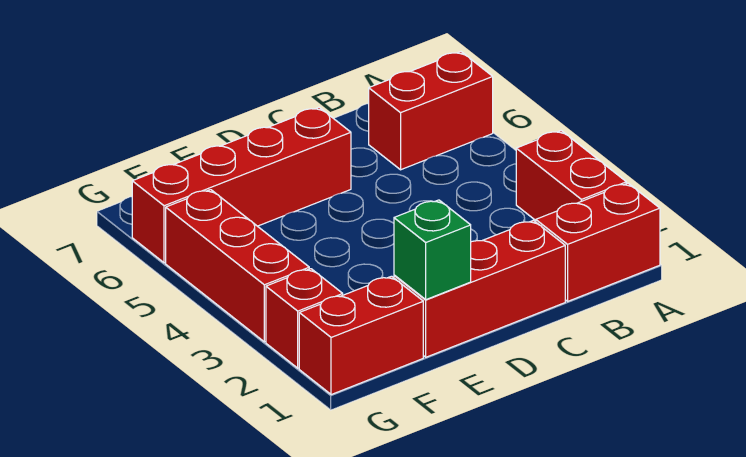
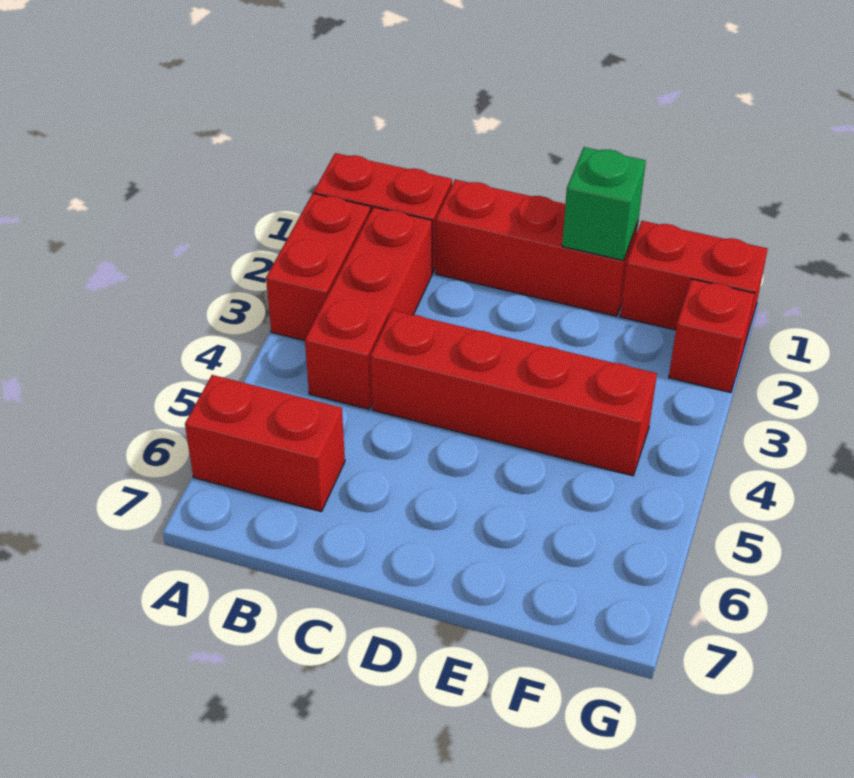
red 1x4 brick [132,107,351,263] -> red 1x4 brick moved to [371,310,657,476]
red 1x3 brick [166,190,309,342] -> red 1x3 brick moved to [305,207,432,409]

